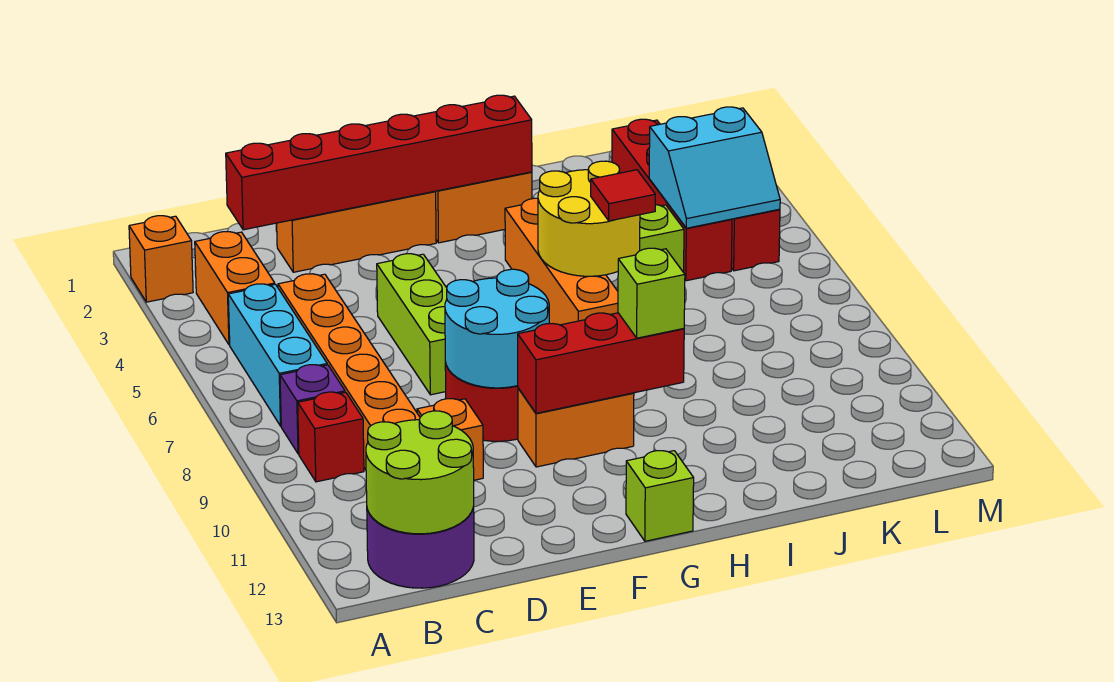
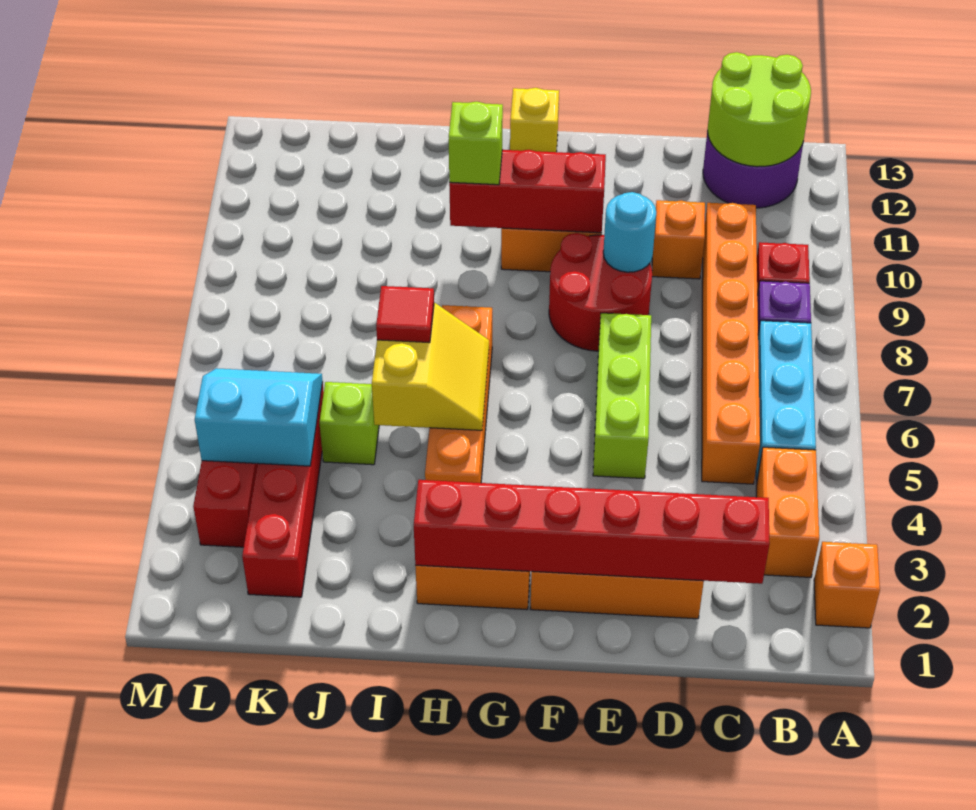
cyan 2x2 round brick [445,269,549,388] -> cyan 1x1 round brick [603,192,656,272]
lime 1x1 brick [626,451,694,541] -> yellow 1x1 brick [510,88,559,152]
yellow 2x2 round brick [538,161,640,276] -> yellow 2x2 slope [372,303,489,430]

